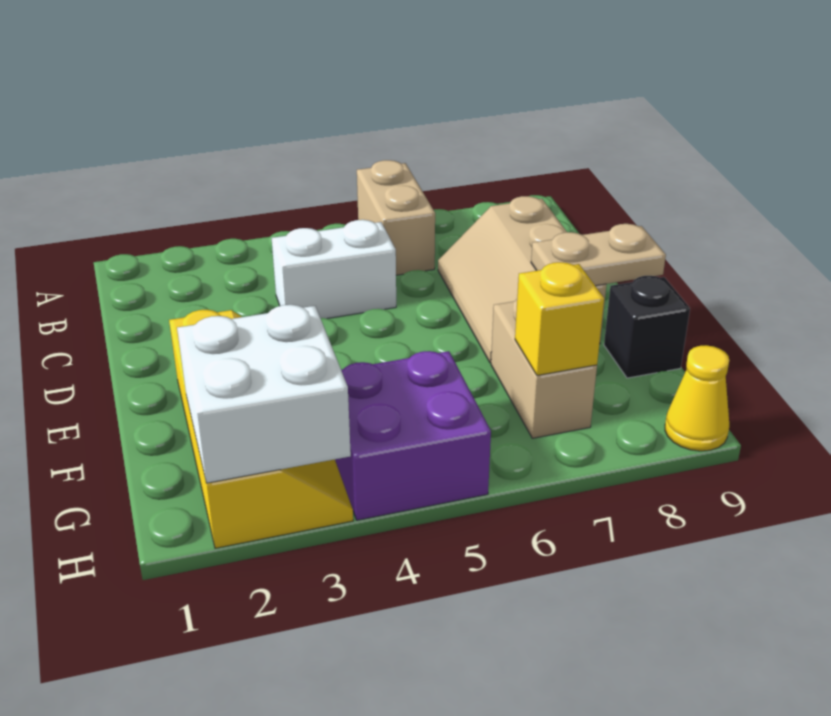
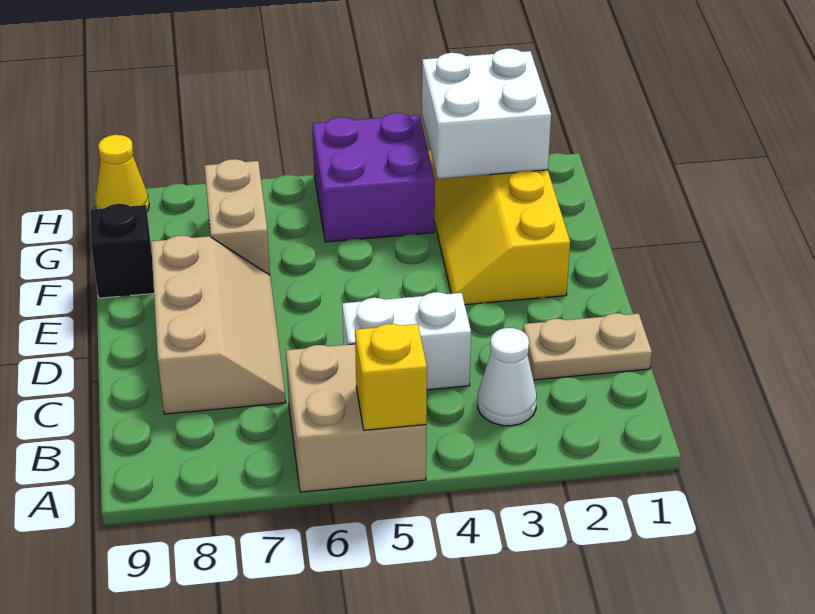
tan 1x2 brick [357,160,435,275] -> tan 2x2 brick [286,344,426,492]
none -> white 1x1 cone [478,328,537,426]
tan 1x2 plate [531,224,666,286] -> tan 1x2 plate moved to [523,313,652,380]
yellow 1x1 brick [515,262,604,376] -> yellow 1x1 brick moved to [355,324,427,430]

